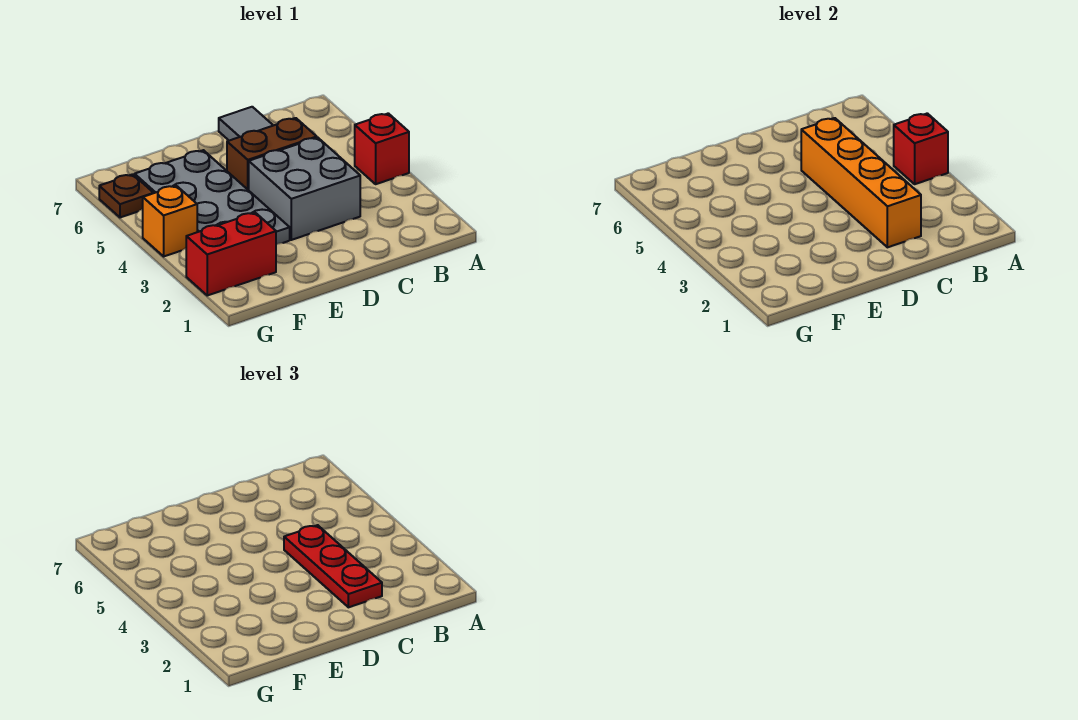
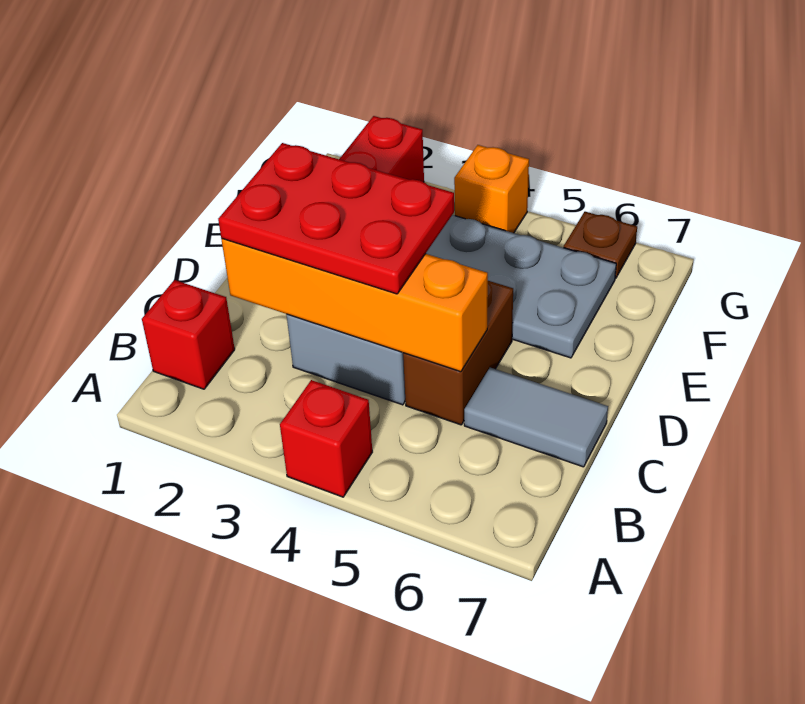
red 1x1 brick [894,113,948,184] -> red 1x1 brick moved to [142,280,235,389]
red 1x3 plate [284,525,382,607] -> red 2x3 plate [218,143,454,294]

